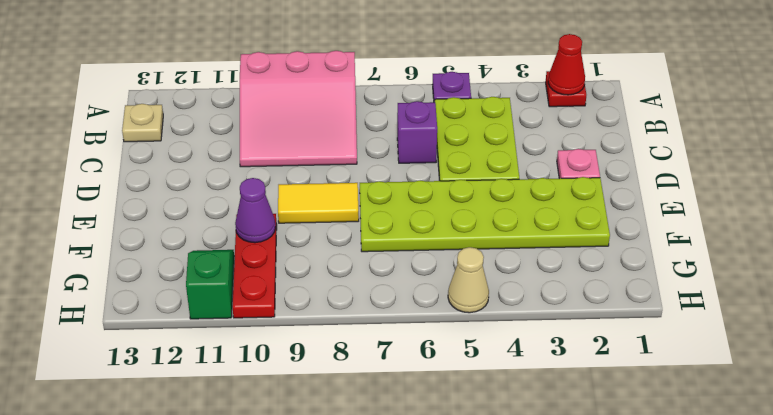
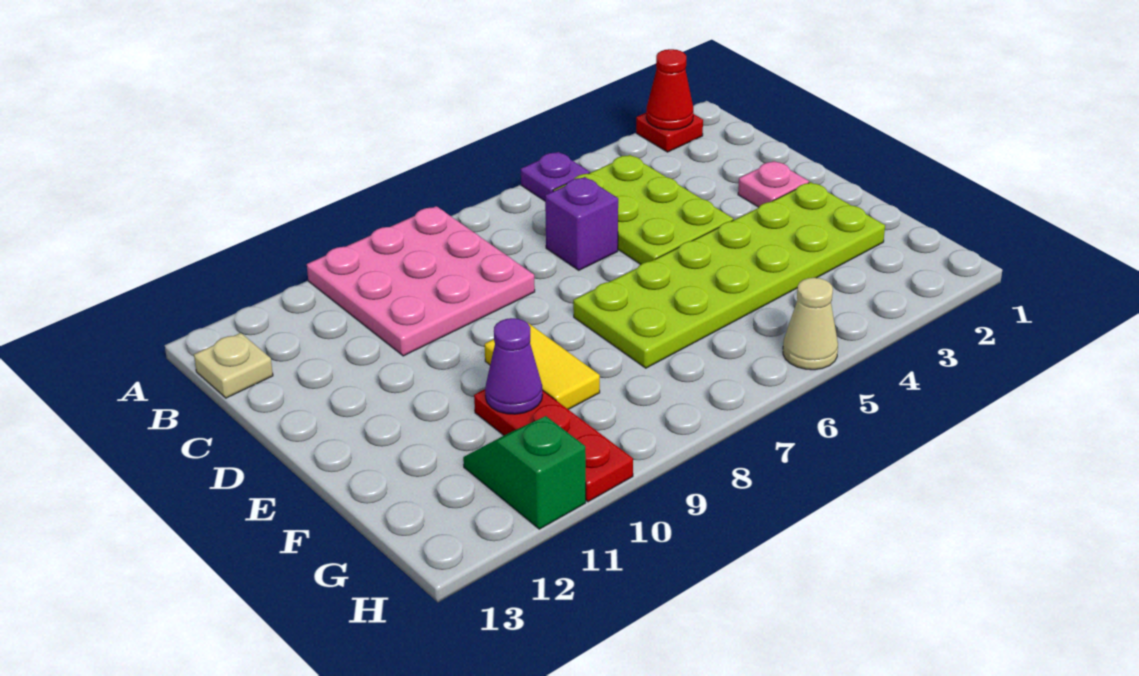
pink 3x3 slope [240,51,357,167] -> pink 3x3 plate [307,206,535,356]
yellow 1x2 tile [278,183,359,223] -> yellow 1x2 tile turned to [485,323,600,409]

